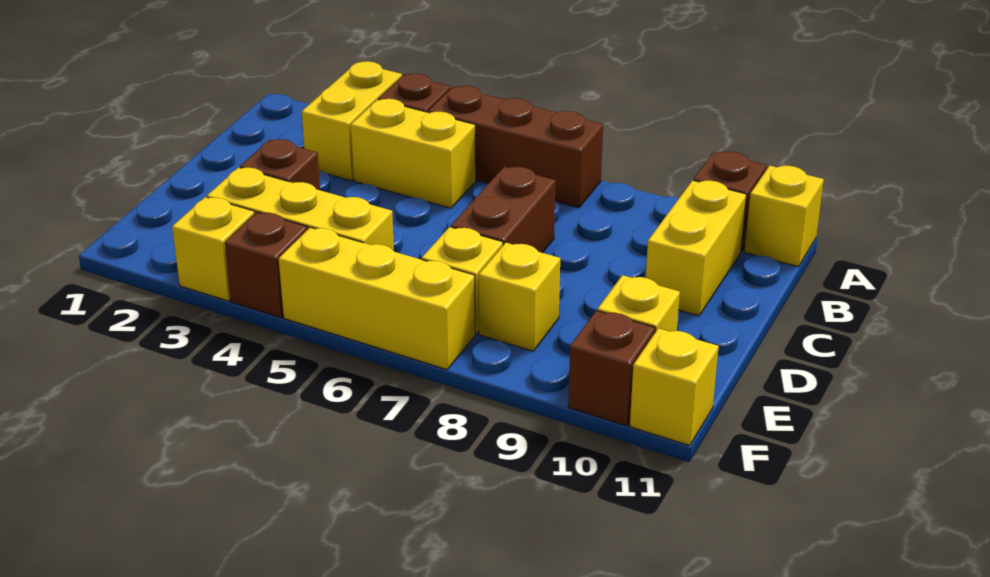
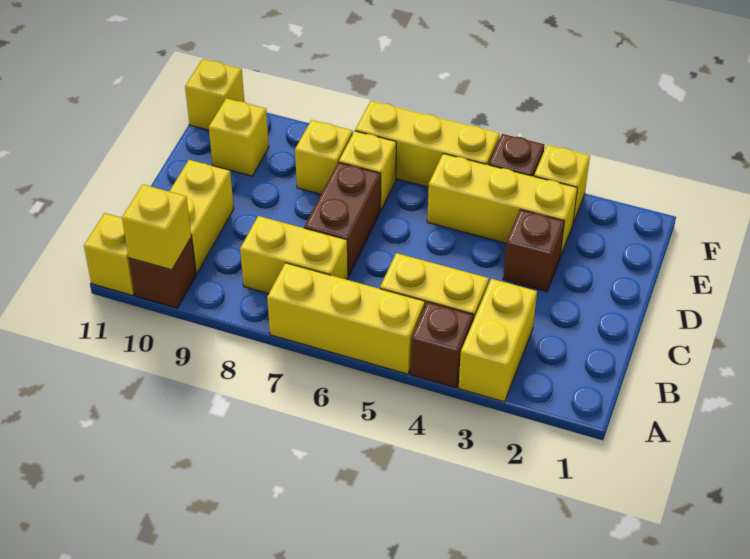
brown 1x3 brick [428,86,603,208] -> yellow 1x3 brick [267,263,425,374]
none -> yellow 1x1 brick [122,185,191,270]
none -> yellow 1x2 brick [240,216,348,294]
brown 1x1 brick [568,310,655,426] -> none

